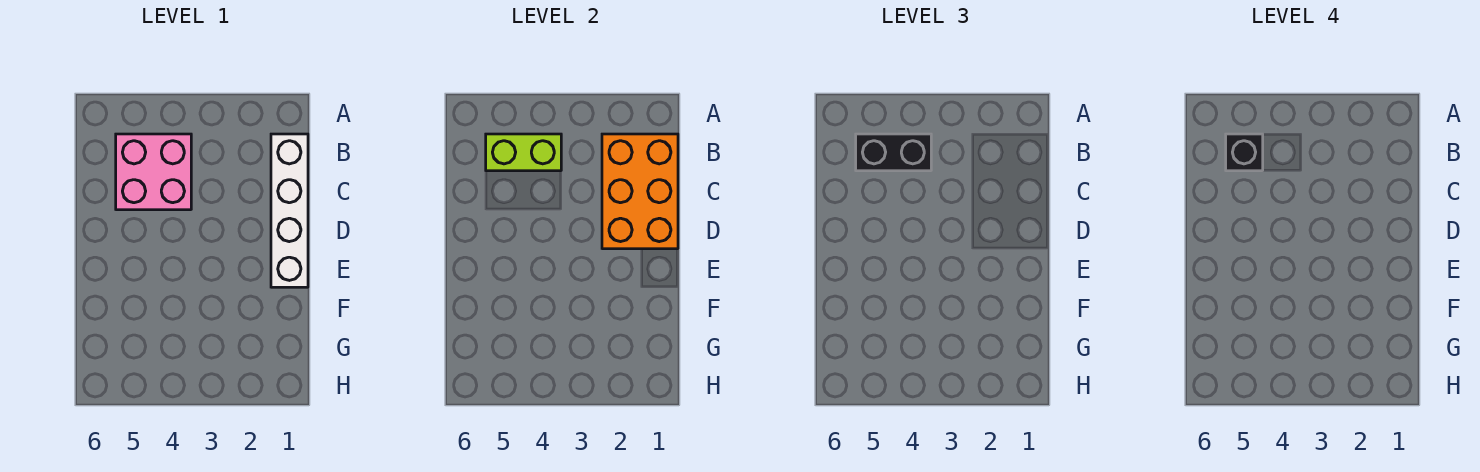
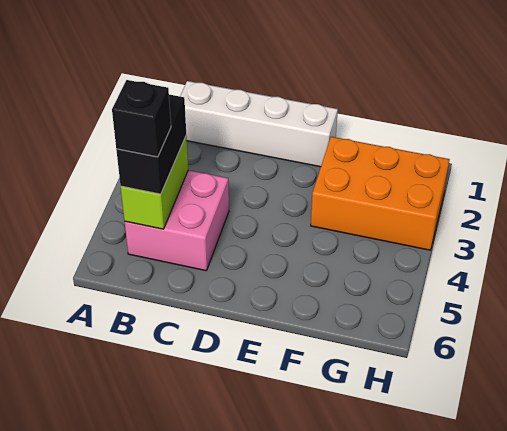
orange 2x3 brick [602,134,678,249] -> orange 2x3 brick moved to [311,137,450,250]

